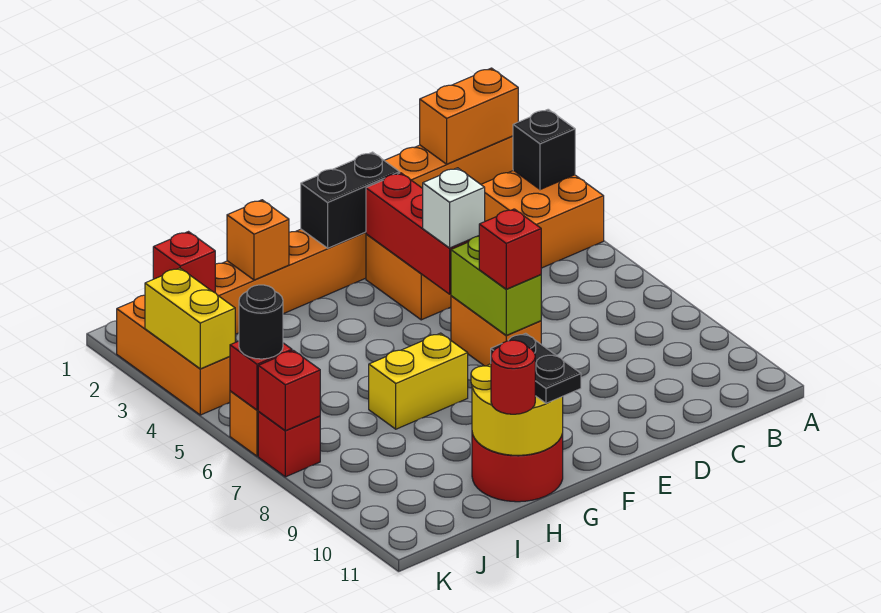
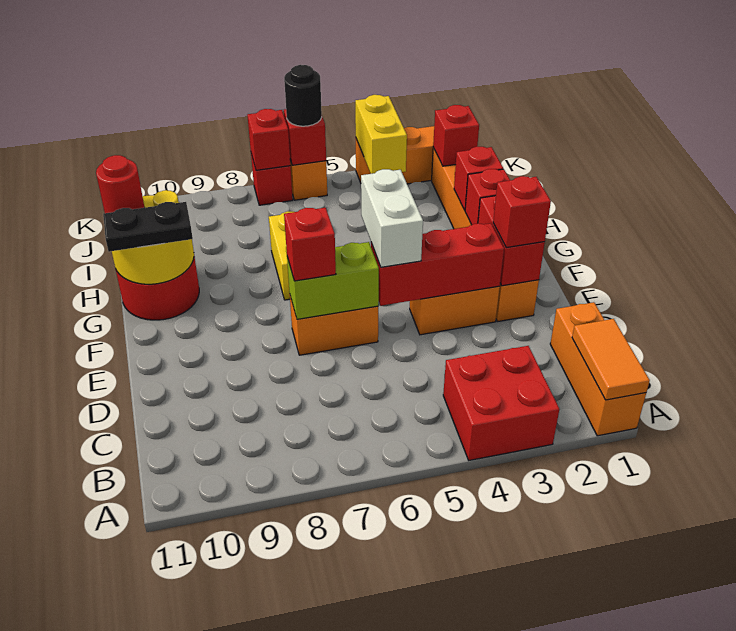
orange 1x2 brick [420,68,518,164] -> orange 1x2 tile [572,319,650,400]
orange 2x2 brick [481,170,604,268] -> red 2x2 brick [443,346,559,460]
black 1x1 brick [513,109,575,190] -> none
black 1x2 brick [301,152,400,248] -> red 1x2 brick [478,196,545,286]
none -> red 1x1 brick [493,176,551,248]
white 1x1 brick [423,168,485,248] -> white 1x2 brick [361,169,423,267]
none -> red 1x1 brick [465,169,510,225]
orange 1x1 brick [227,200,289,280] -> red 1x1 brick [454,147,503,210]
yellow 1x2 brick [145,268,235,369] -> yellow 1x2 brick turned to [355,95,407,174]

